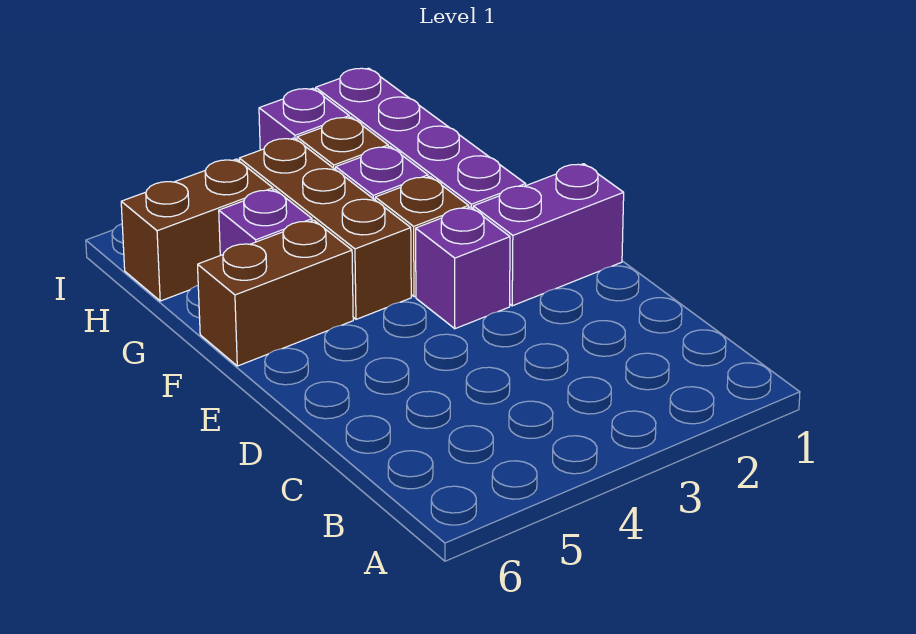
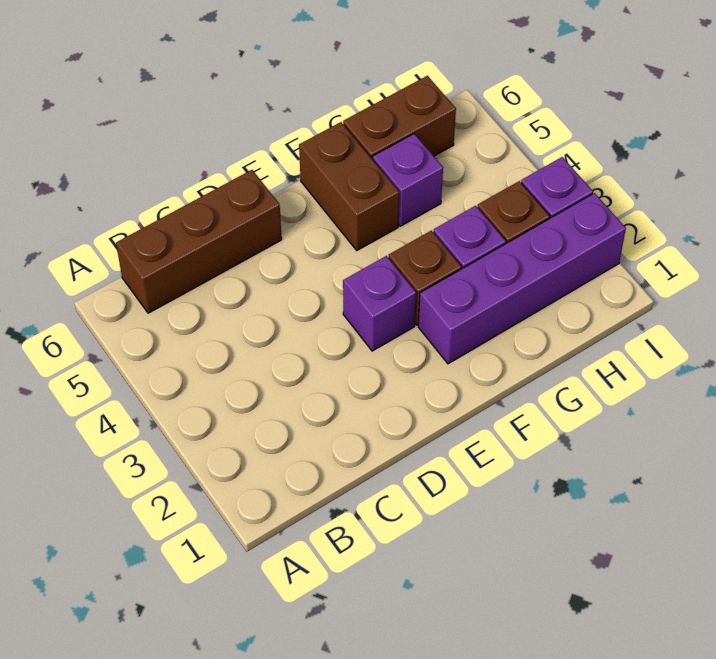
purple 1x2 brick [473,164,624,306] -> none
brown 1x3 brick [239,138,411,319] -> brown 1x3 brick moved to [116,170,282,313]
brown 1x2 brick [121,159,273,301] -> brown 1x2 brick turned to [343,76,456,160]

